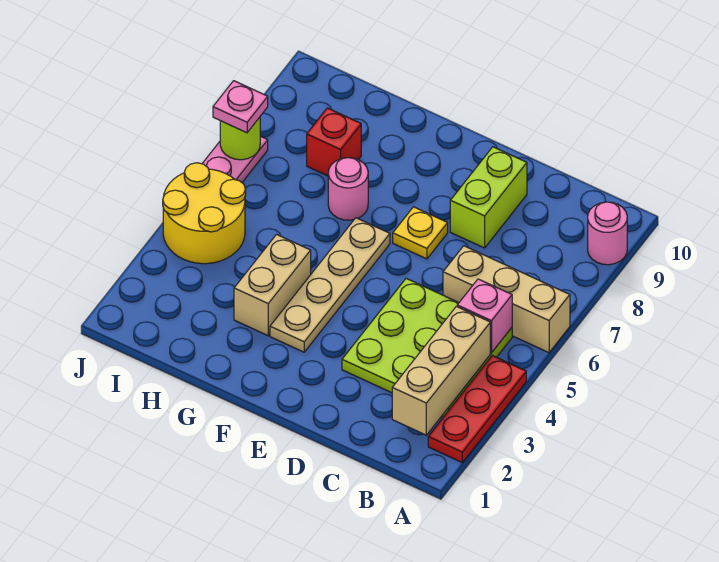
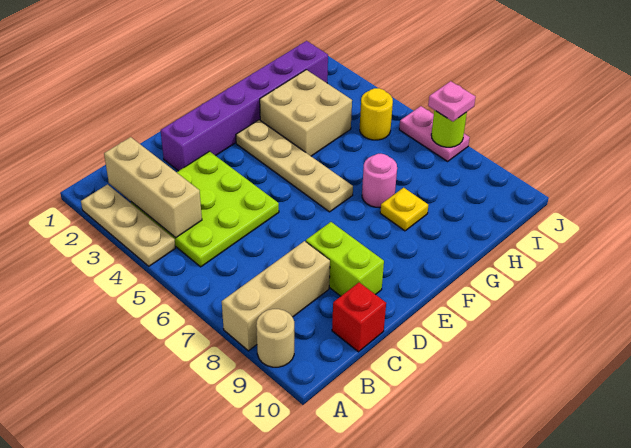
red 1x3 plate [428,356,526,462] -> tan 1x3 plate [81,185,175,266]
tan 1x3 brick [443,246,570,353] -> tan 1x3 brick moved to [222,241,330,351]
pink 1x1 round brick [588,202,627,265] -> tan 1x1 round brick [256,309,294,367]
pink 1x1 brick [457,279,512,353] -> none
none -> purple 1x6 brick [161,41,328,171]
yellow 1x1 plate [393,207,448,259] -> yellow 1x1 plate moved to [380,188,428,231]
tan 1x2 brick [234,235,311,336] -> tan 2x2 brick [260,70,352,156]
red 1x1 brick [307,108,361,176] -> red 1x1 brick moved to [332,282,386,352]
yellow 2x2 round brick [163,163,246,264] -> yellow 1x1 round brick [360,88,393,140]

